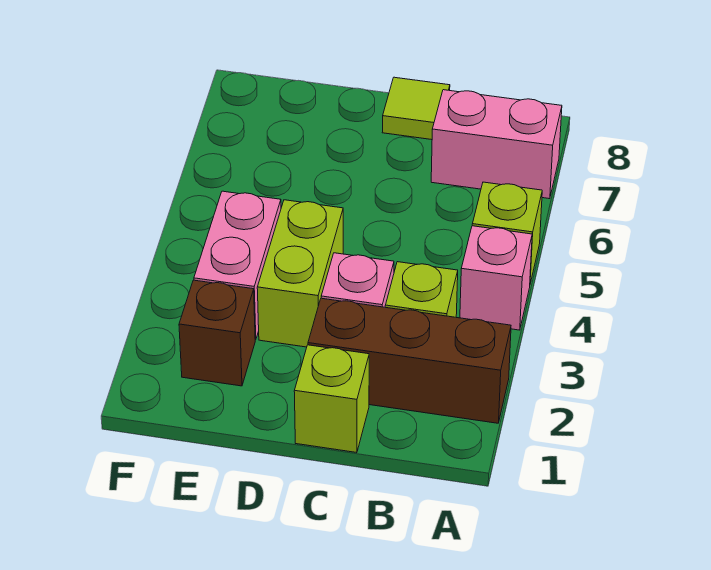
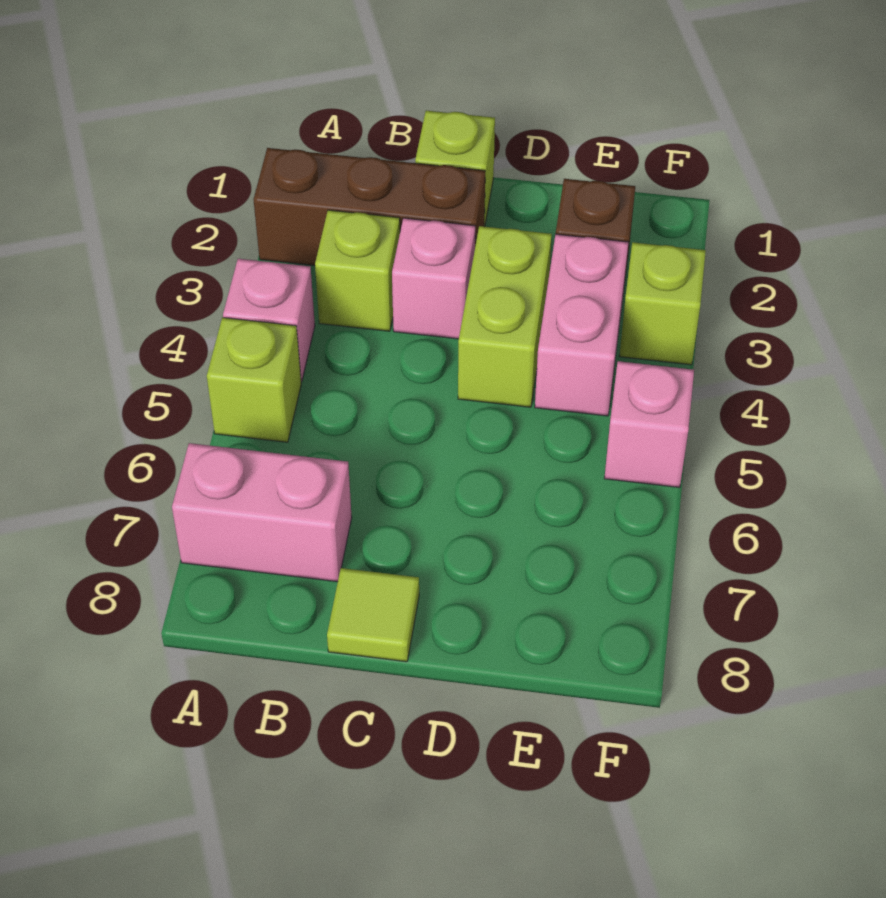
none -> lime 1x1 brick [620,242,706,365]
none -> pink 1x1 brick [604,361,694,488]

